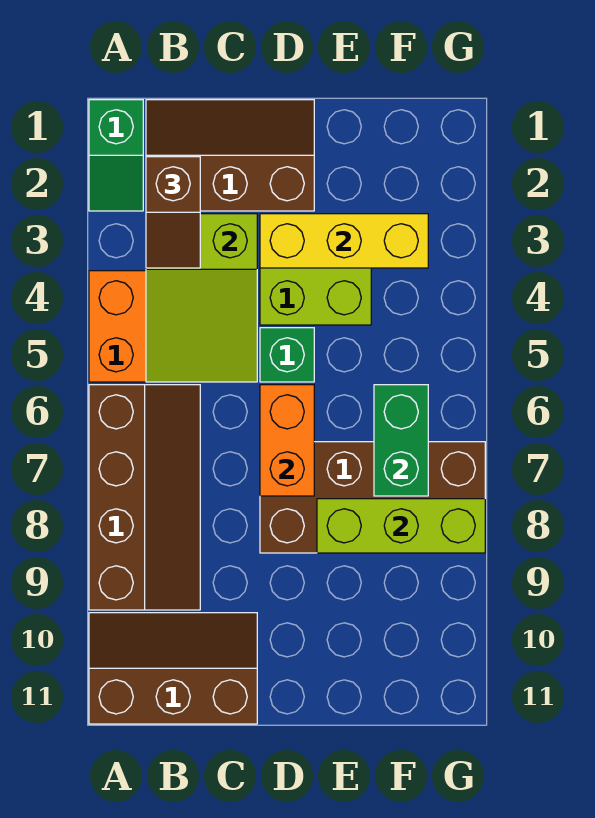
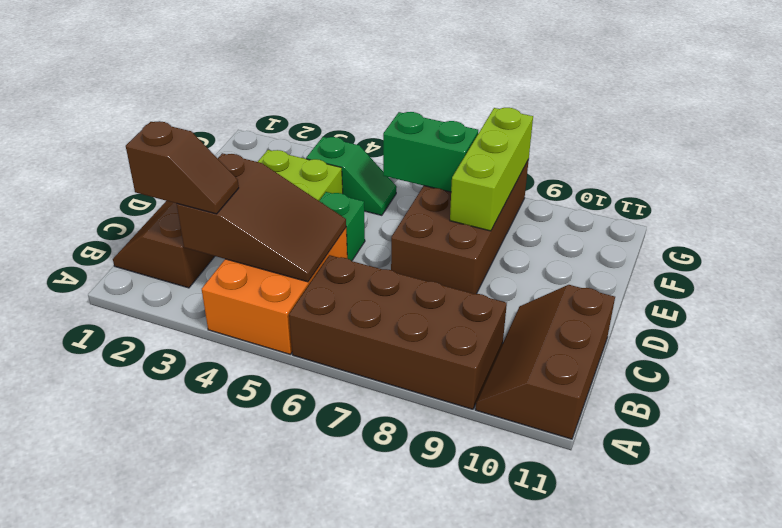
green 1x2 slope [89,100,143,211] -> green 1x2 slope moved to [306,137,397,215]
brown 2x4 slope [89,385,200,610] -> brown 2x4 brick [289,255,507,409]
lime 2x3 slope [146,214,257,382] -> brown 2x3 slope [177,153,346,282]
yellow 1x3 brick [260,214,428,268] -> none
orange 1x2 brick [260,385,314,496] -> none

